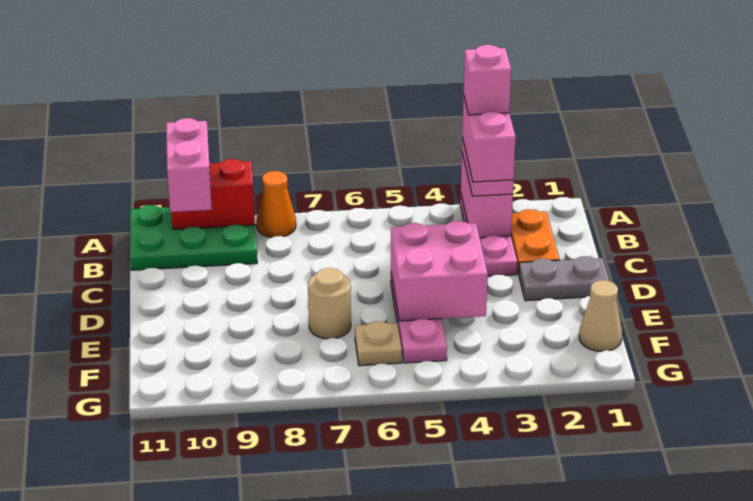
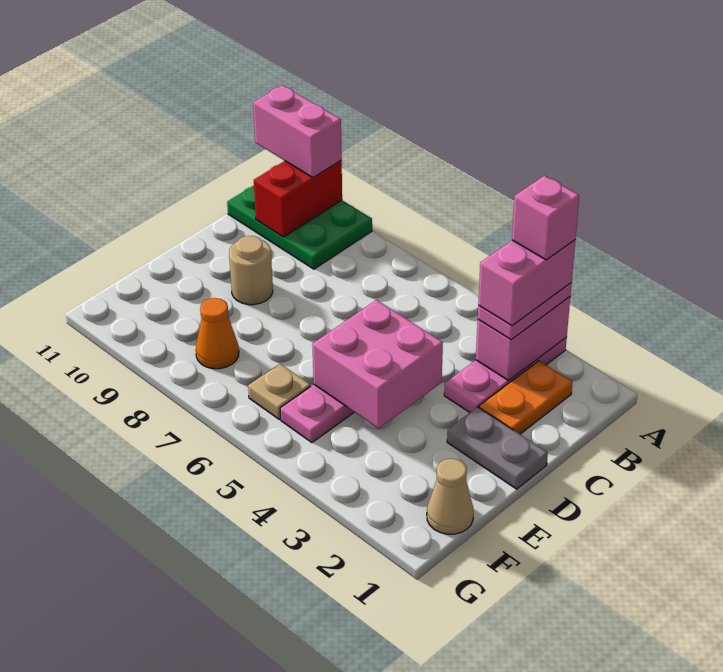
orange 1x1 cone [256,171,296,237] -> orange 1x1 cone moved to [196,298,239,369]
red 1x2 brick [171,159,255,229] -> red 1x2 brick turned to [254,161,342,237]
pink 1x2 brick [166,118,212,212] -> pink 1x2 brick turned to [253,85,342,178]
tan 1x1 round brick [308,268,351,339] -> tan 1x1 round brick moved to [229,236,273,305]

